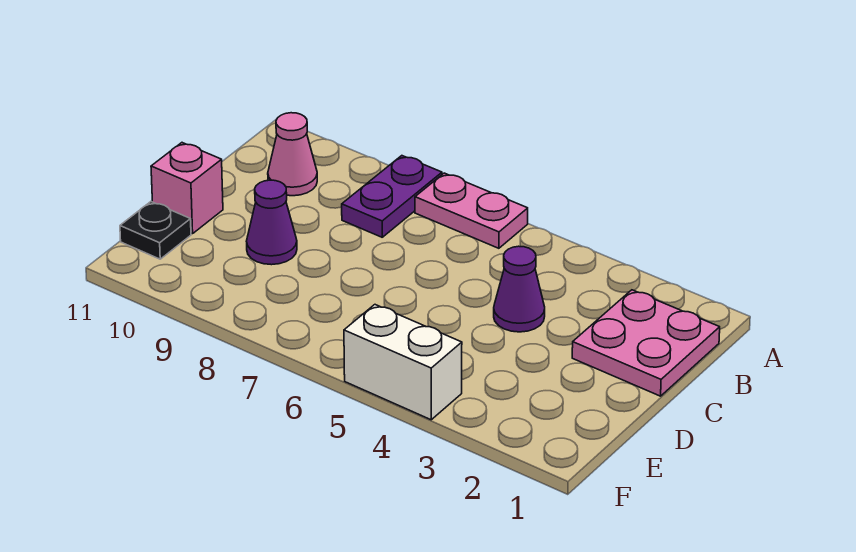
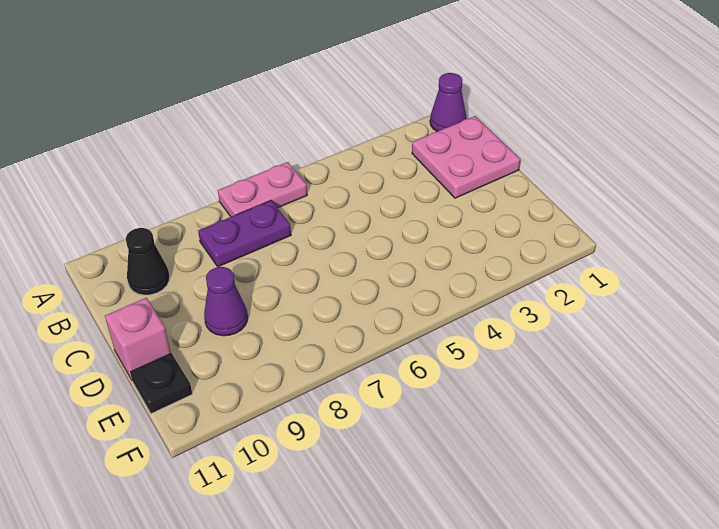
purple 1x2 plate [342,156,442,237] -> purple 1x2 plate turned to [198,200,291,267]
pink 1x1 cone [268,113,317,196] -> black 1x1 cone [126,228,170,295]
purple 1x1 cone [494,246,545,332] -> purple 1x1 cone moved to [430,73,467,132]
white 1x2 brick [344,305,462,420] -> none

